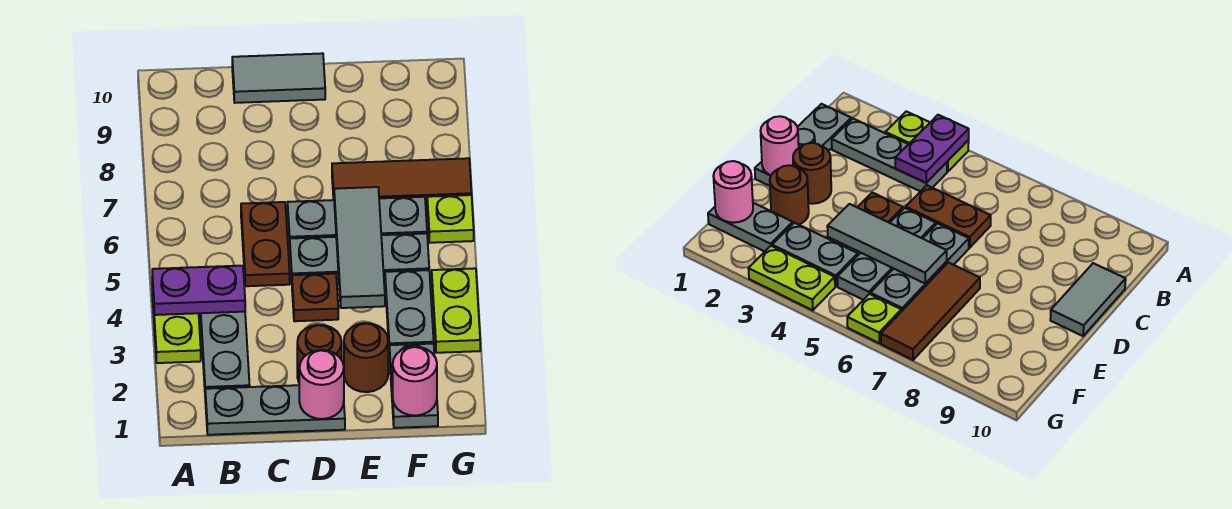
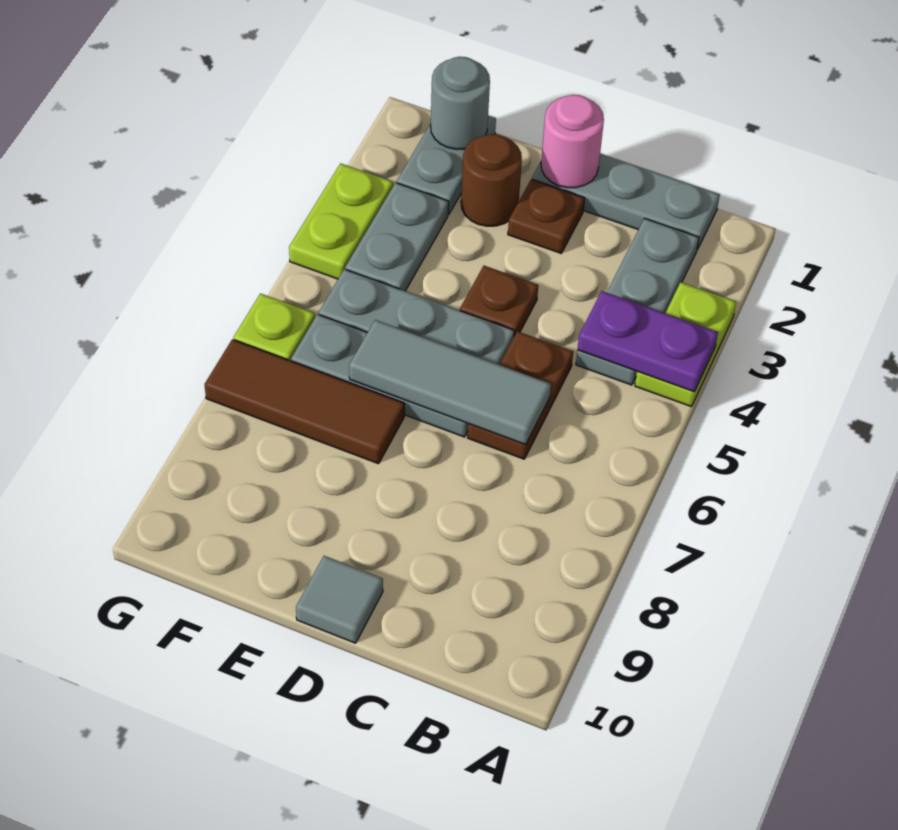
grey 1x2 tile [232,53,325,103] -> grey 1x1 tile [296,556,383,643]
brown 1x1 round brick [297,325,342,382] -> brown 1x1 plate [508,179,585,253]
grey 1x3 tile [334,187,385,308] -> grey 1x3 tile turned to [349,320,551,445]
pink 1x1 round brick [393,347,437,416] -> grey 1x1 round brick [431,57,490,149]

